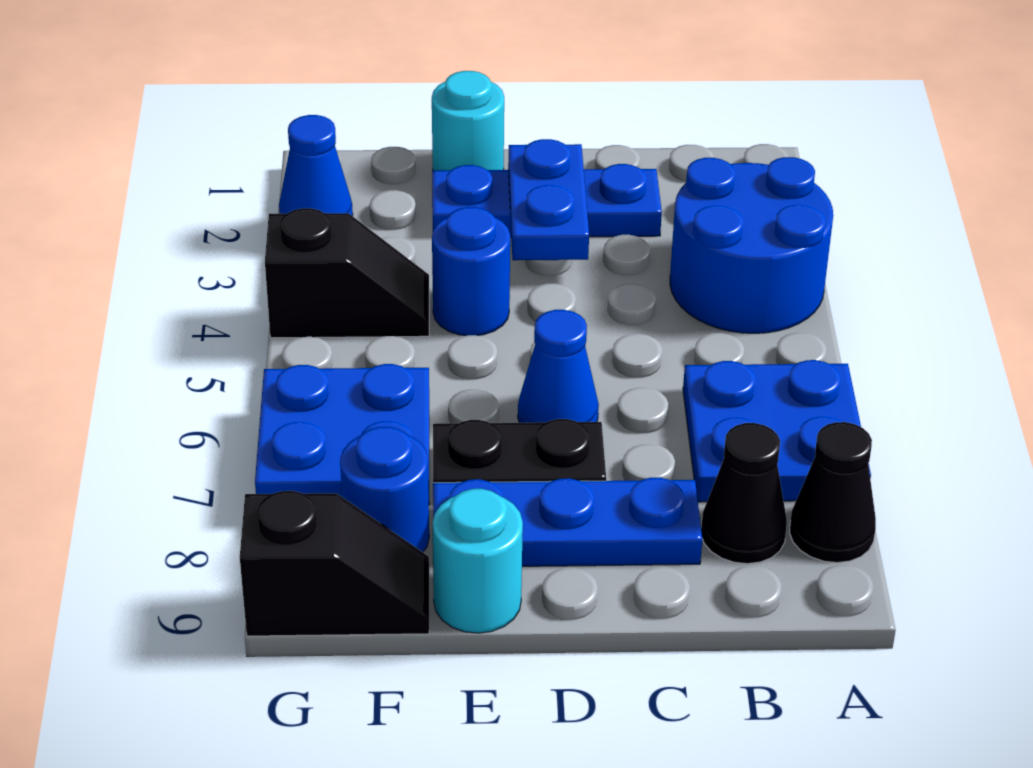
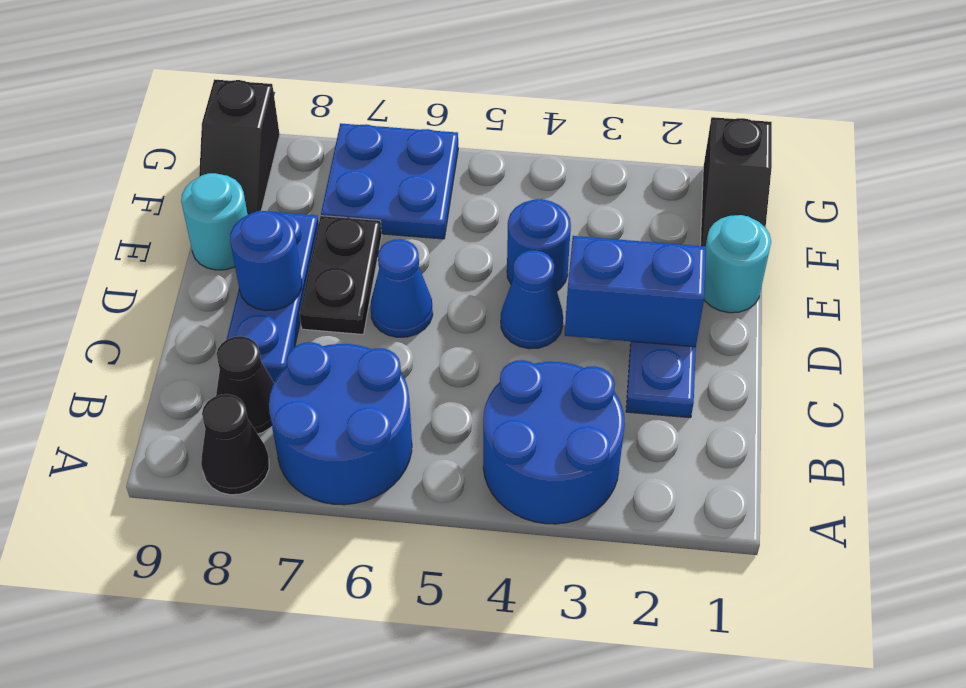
blue 2x2 plate [683,360,871,502] -> blue 2x2 round brick [269,342,412,505]
blue 1x2 plate [508,139,589,260] -> blue 1x2 brick [565,236,706,347]
black 1x2 slope [265,208,429,338] -> black 1x2 slope moved to [700,117,772,246]
blue 1x1 round brick [340,427,429,552] -> blue 1x1 round brick moved to [230,211,302,311]
blue 1x1 cone [279,115,353,216] -> blue 1x1 cone moved to [501,250,563,349]

